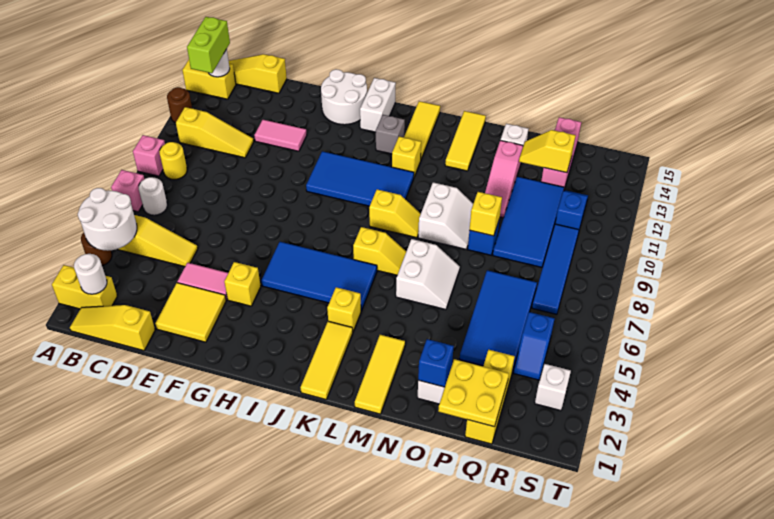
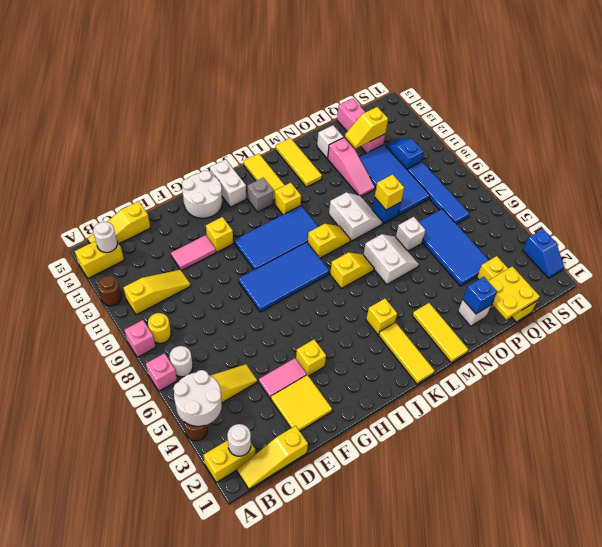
lime 1x2 brick [187,17,230,73] -> none
none -> yellow 1x1 brick [206,217,233,252]
blue 2x4 tile [261,242,377,311] -> blue 2x4 tile moved to [238,242,329,312]
blue 1x2 slope [514,312,555,380] -> blue 1x2 slope moved to [523,229,564,278]
white 1x1 brick [535,364,571,411] -> white 1x1 brick moved to [396,217,425,251]

